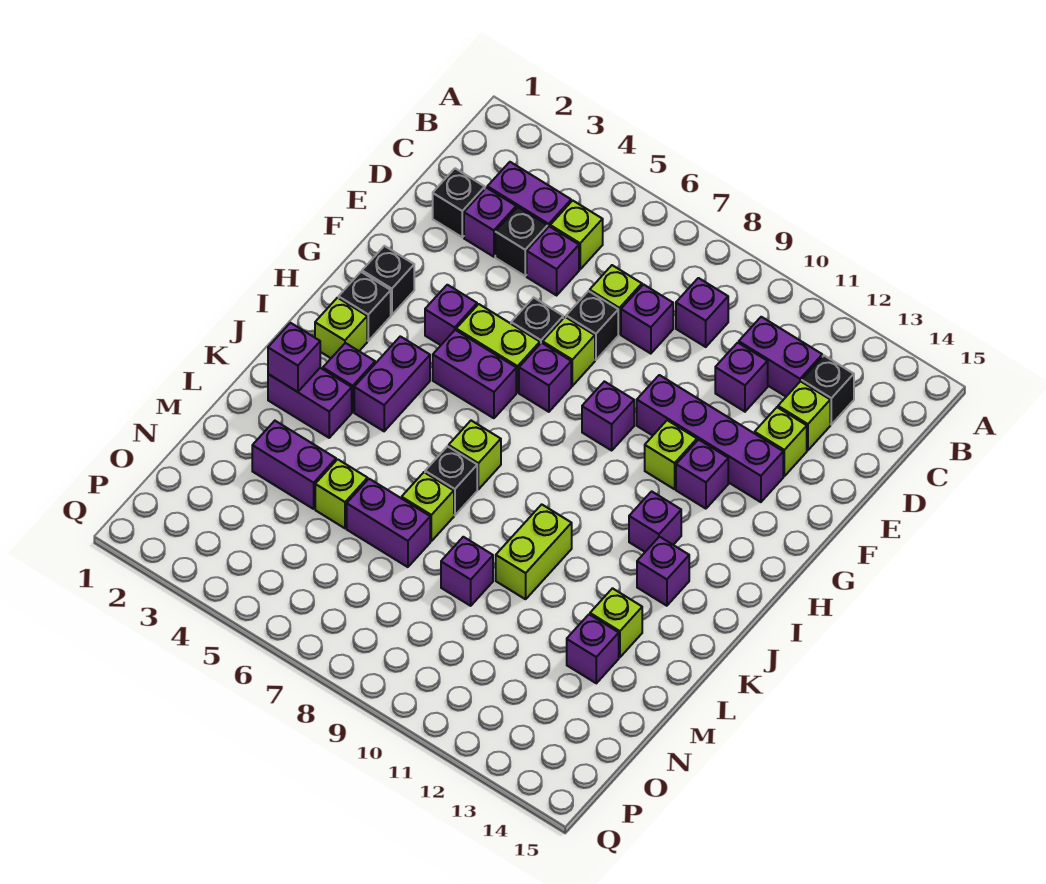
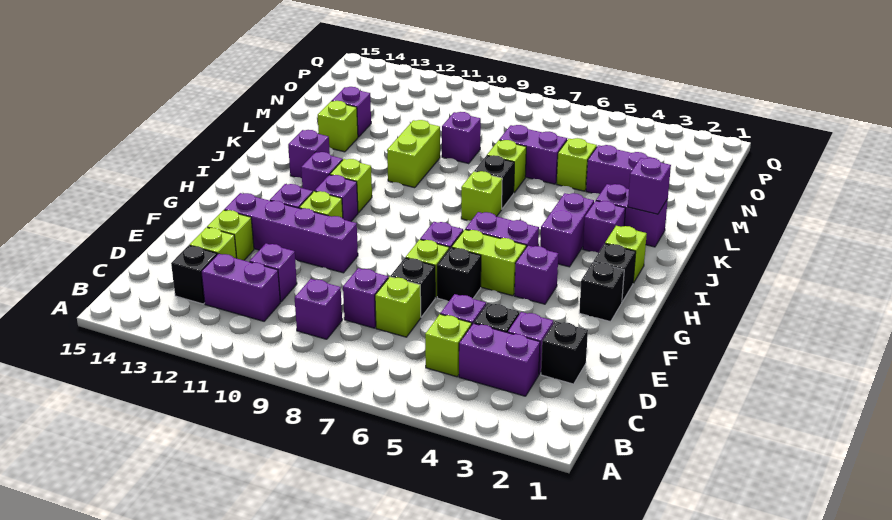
purple 1x1 brick [582,381,634,450] -> purple 1x1 brick moved to [315,175,358,222]
none -> lime 1x1 brick [330,159,372,213]

